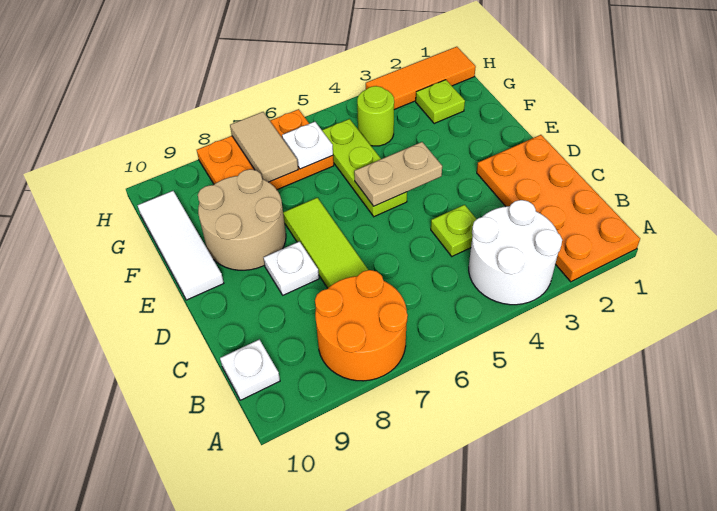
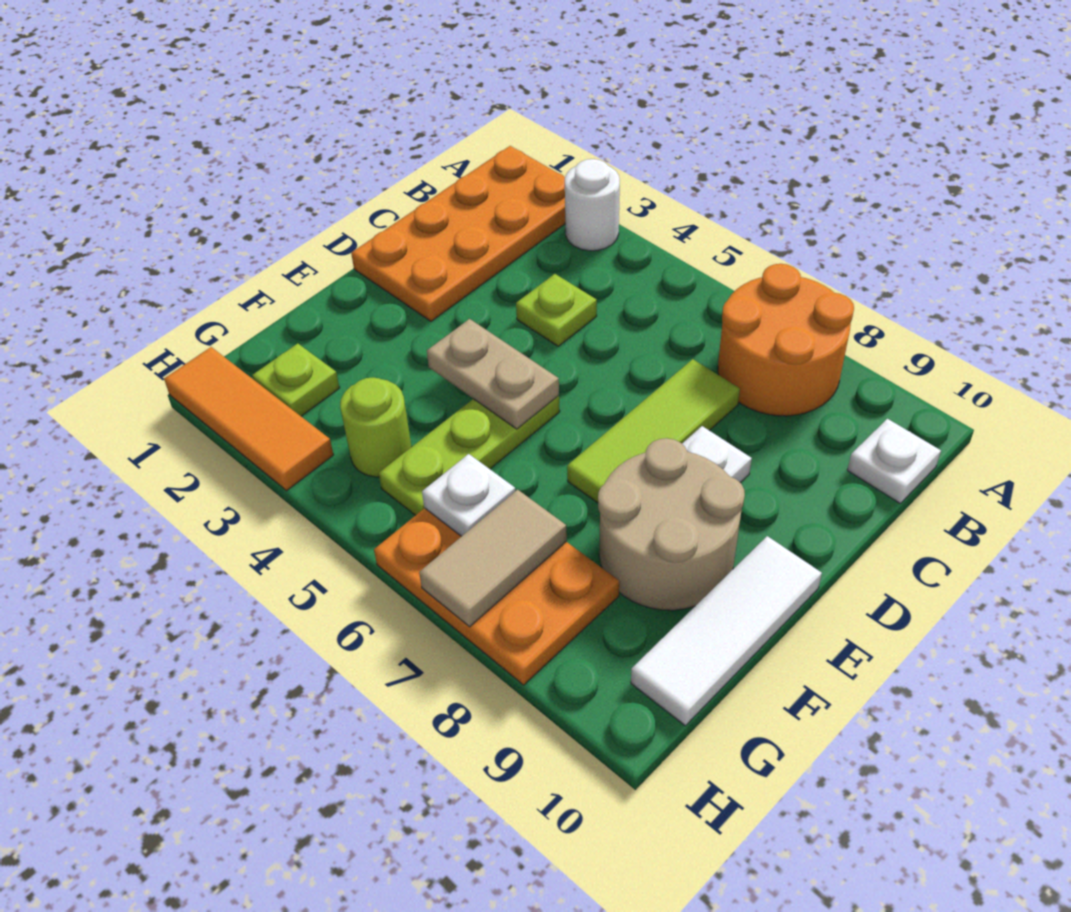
white 2x2 round brick [469,200,562,305] -> white 1x1 round brick [565,159,620,251]

